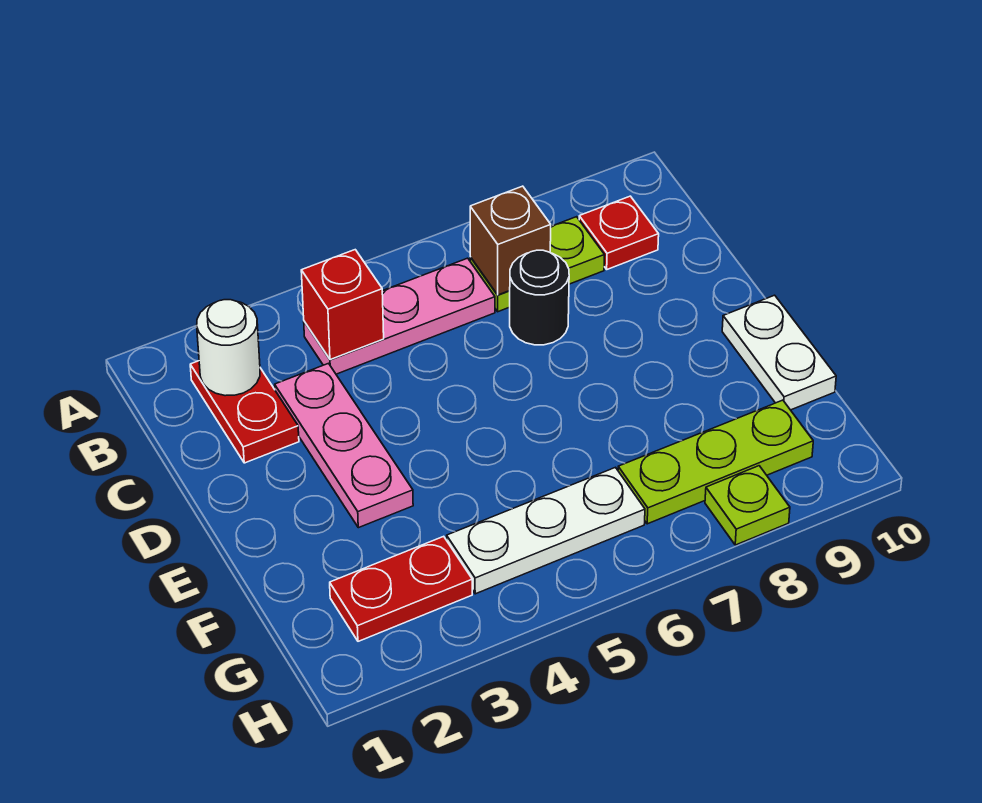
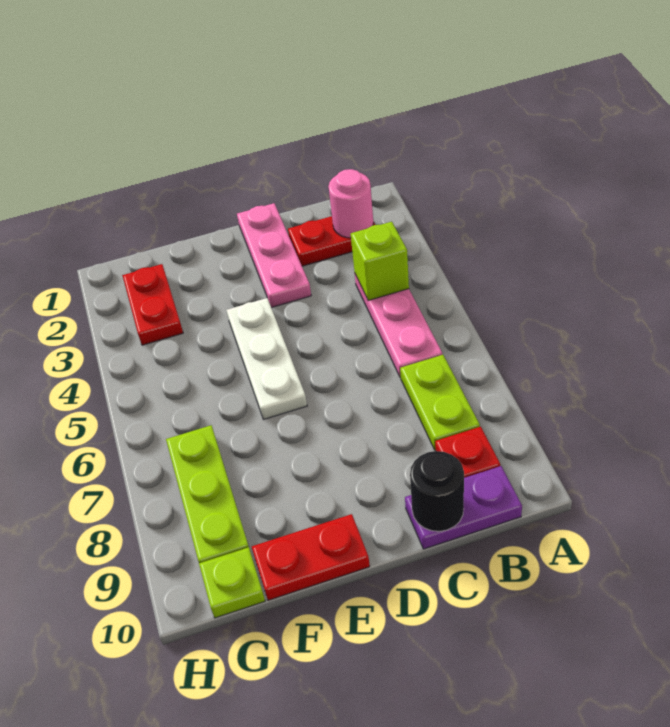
white 1x1 round brick [197,300,260,396] -> pink 1x1 round brick [328,169,373,238]
red 1x1 brick [301,250,384,360] -> lime 1x1 brick [351,222,409,301]
brown 1x1 brick [470,186,551,295] -> none
none -> purple 1x2 plate [405,466,522,549]
pink 1x3 plate [275,363,413,528] -> pink 1x3 plate turned to [237,203,311,308]
black 1x1 round brick [510,250,569,345] -> black 1x1 round brick moved to [410,451,464,531]
white 1x2 plate [722,295,836,410] -> red 1x2 plate [252,514,370,600]
white 1x3 plate [447,467,645,594] -> white 1x3 plate moved to [226,298,307,419]
lime 1x1 plate [705,466,790,545] -> lime 1x1 plate moved to [199,547,265,618]

